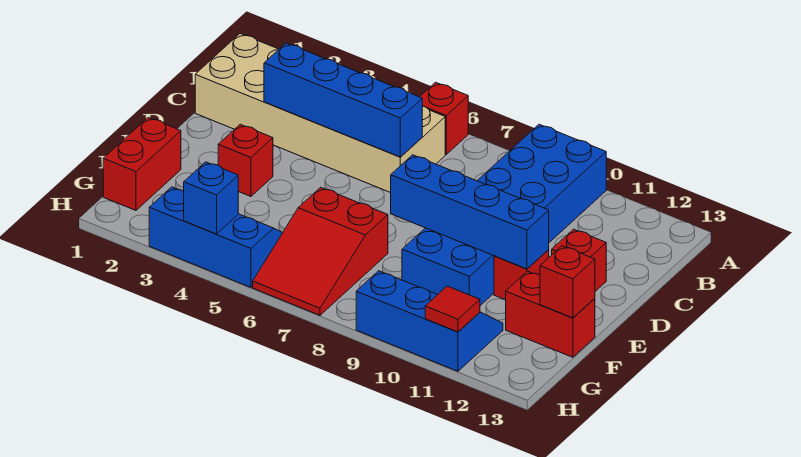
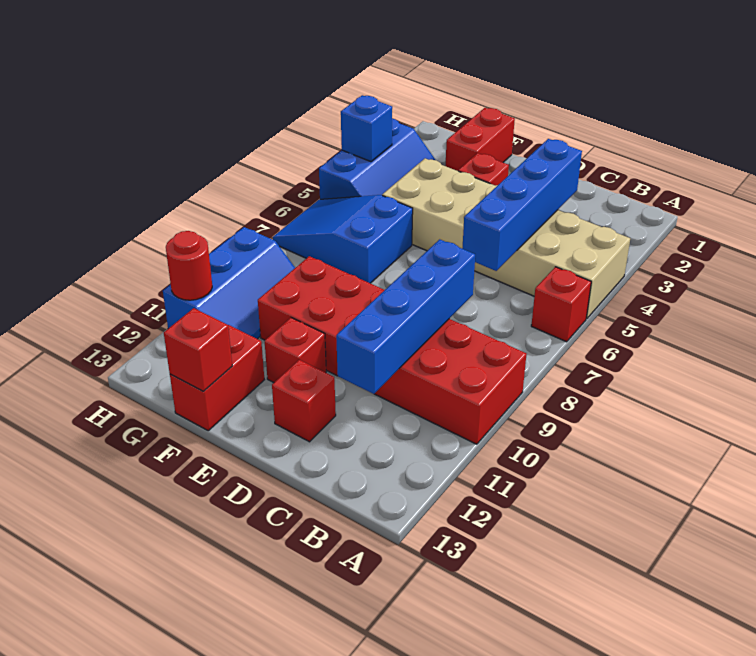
blue 2x6 brick [402,124,606,306] -> red 2x6 brick [258,256,526,444]
tan 2x6 brick [195,34,445,193] -> tan 2x6 brick turned to [382,158,630,319]
blue 1x4 brick [391,155,549,269] -> blue 1x4 brick moved to [336,239,475,394]
red 1x2 brick [103,117,181,210] -> red 1x2 brick turned to [446,108,515,171]
red 2x3 slope [253,187,388,315] -> blue 2x3 slope [273,195,413,283]
red 1x1 tile [425,286,480,332] -> red 1x1 round brick [166,231,212,300]

